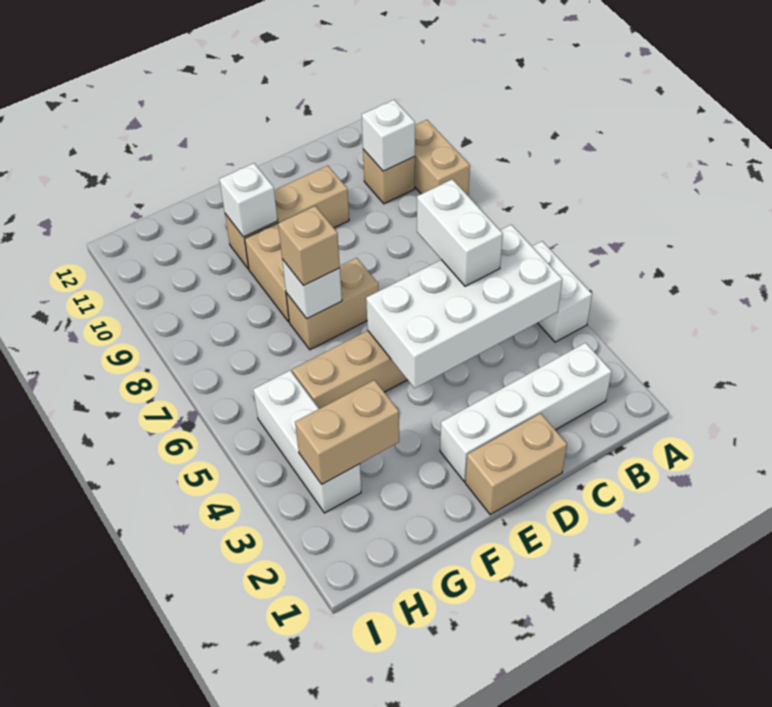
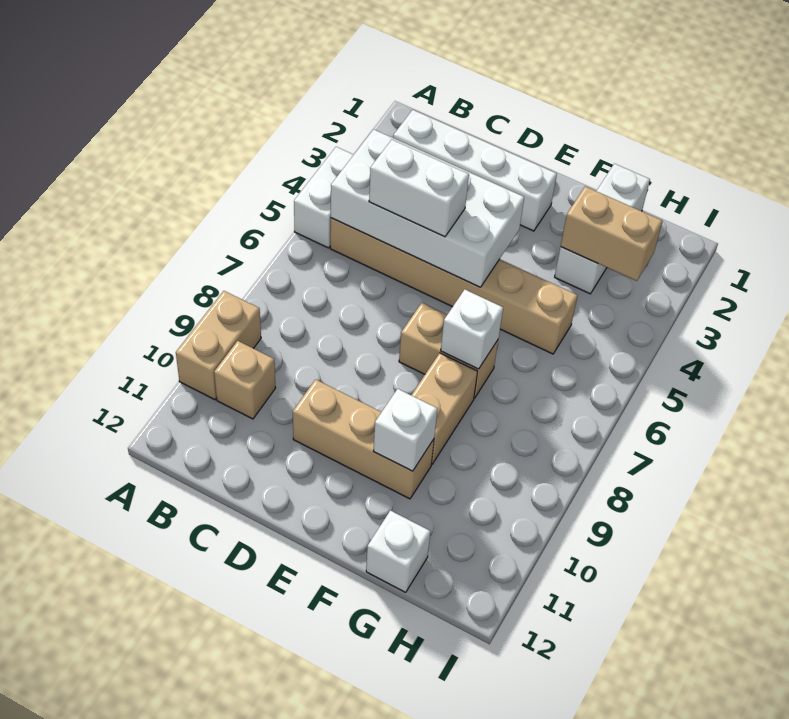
white 1x1 brick [362,100,415,171] -> white 1x1 brick moved to [366,510,430,592]
white 1x2 brick [417,179,503,286] -> white 1x2 brick turned to [369,140,469,237]
tan 1x2 brick [465,413,567,515] -> none
tan 1x1 brick [278,206,340,286] -> none
white 1x3 brick [253,370,361,513] -> white 1x3 brick moved to [555,164,650,294]

